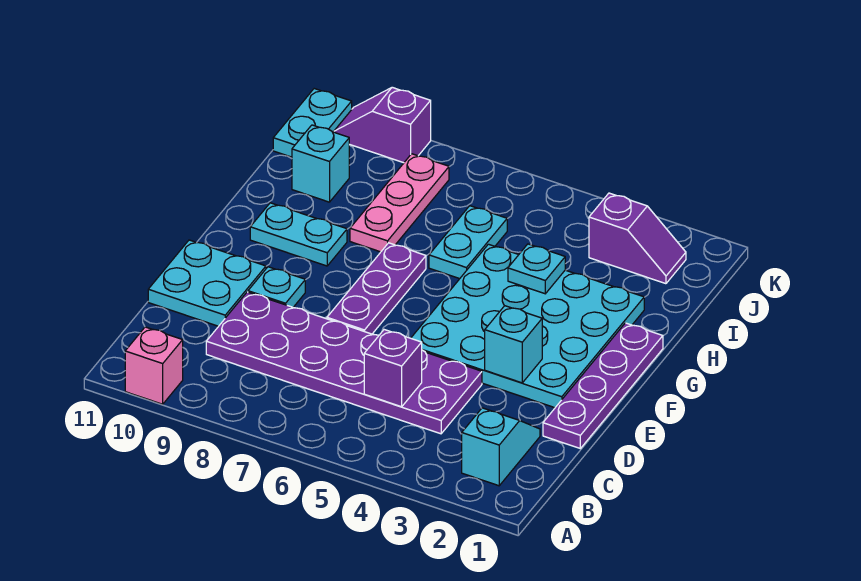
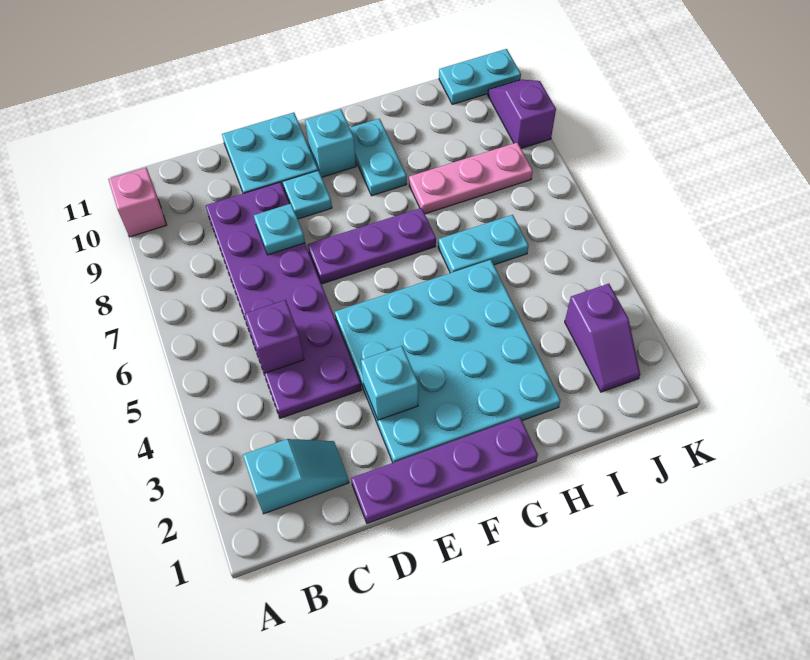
cyan 1x1 plate [508,244,565,294] -> cyan 1x1 plate moved to [254,204,305,255]
cyan 1x1 brick [292,125,349,202] -> cyan 1x1 brick moved to [305,109,356,177]

